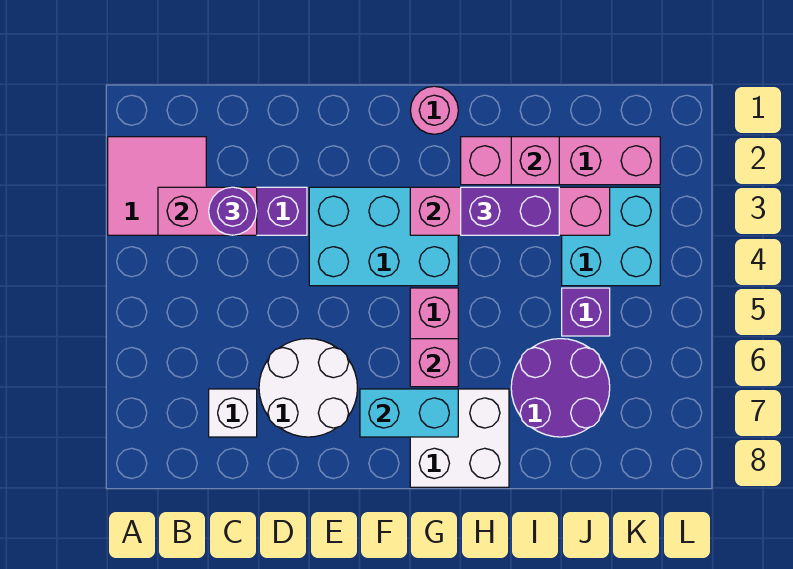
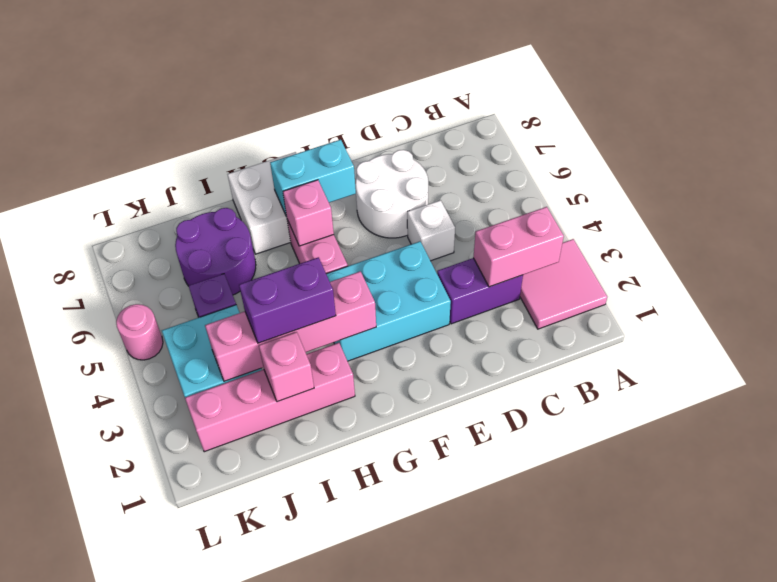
purple 1x1 round brick [209,187,257,235] -> none
white 1x1 brick [209,389,257,437] -> white 1x1 brick moved to [407,200,455,261]
pink 1x1 round brick [410,86,458,134] -> pink 1x1 round brick moved to [116,304,163,360]

